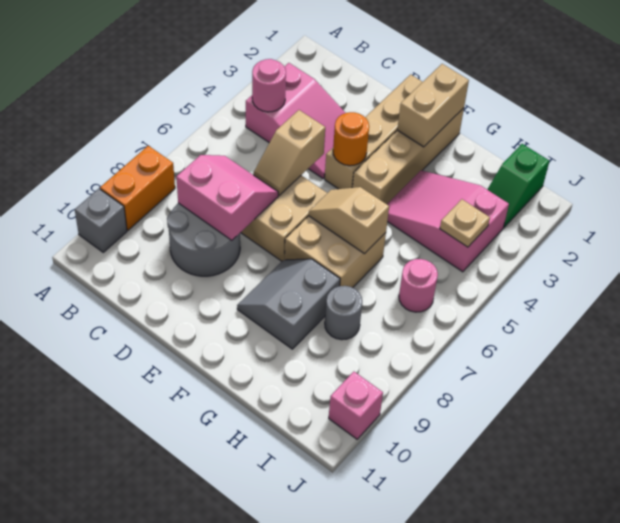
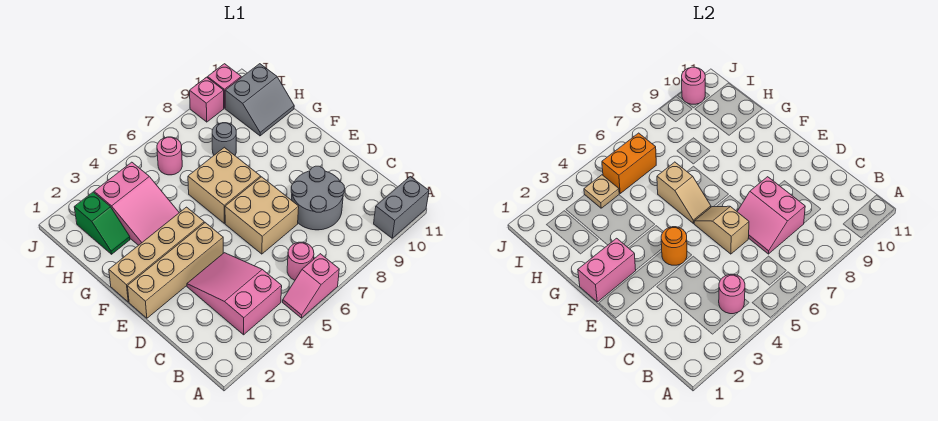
none -> pink 1x2 slope [283,254,339,318]
orange 1x2 brick [100,146,175,230] -> orange 1x2 brick moved to [602,133,656,193]
grey 1x1 brick [75,189,127,252] -> grey 1x2 brick [374,177,429,238]
none -> pink 1x1 round brick [287,242,314,280]
tan 1x2 slope [253,110,325,195] -> tan 1x2 slope turned to [694,206,749,254]
tan 1x2 brick [397,64,469,147] -> pink 1x2 brick [578,238,636,302]
grey 2x2 slope [237,259,340,349] -> grey 2x2 slope moved to [225,64,294,136]
green 1x2 slope [487,144,549,227] -> green 1x2 slope turned to [74,192,130,254]
none -> pink 1x1 brick [190,77,224,122]
none -> pink 1x1 round brick [682,67,705,104]

